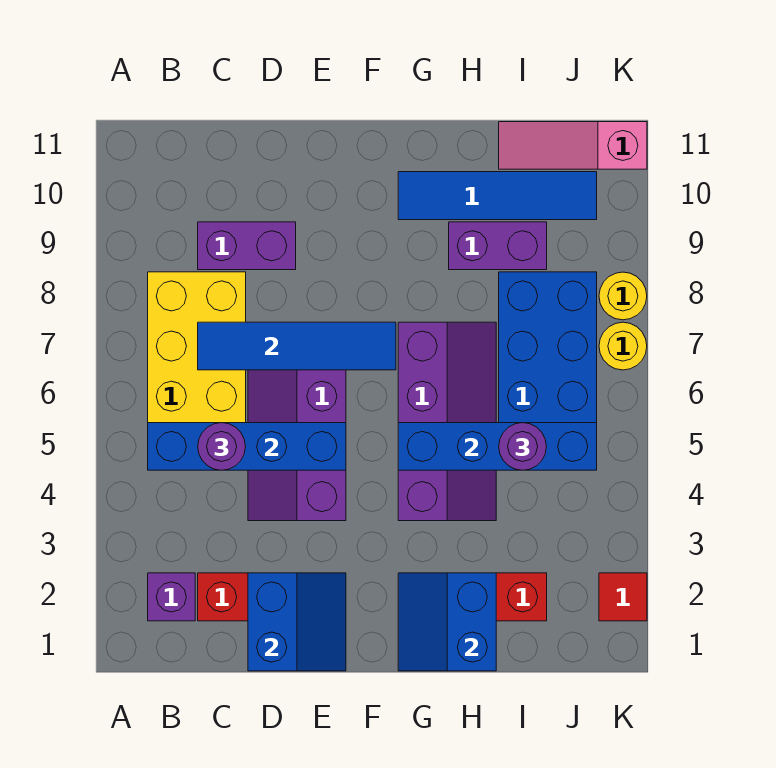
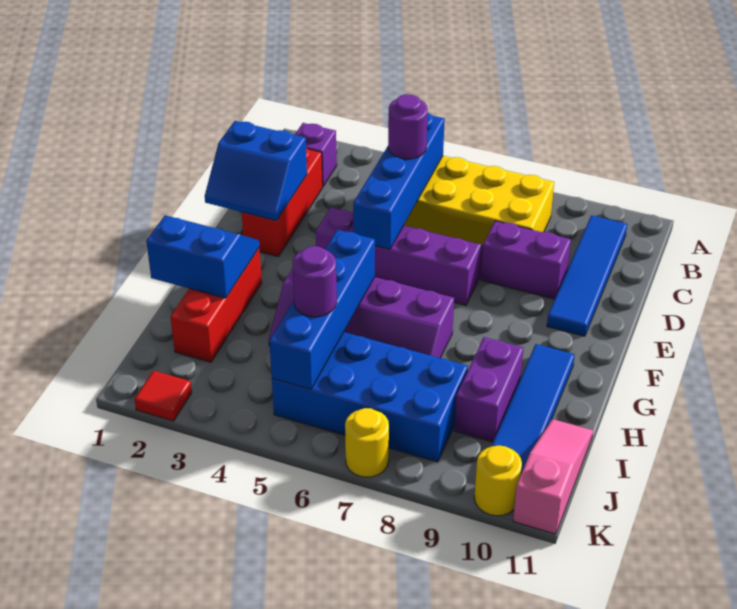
blue 1x4 tile [198,322,396,370] -> blue 1x4 tile moved to [547,215,627,336]
purple 1x2 brick [198,222,296,270] -> purple 1x2 brick turned to [481,221,571,299]
yellow 1x1 round brick [599,272,647,320] -> yellow 1x1 round brick moved to [474,445,522,516]

